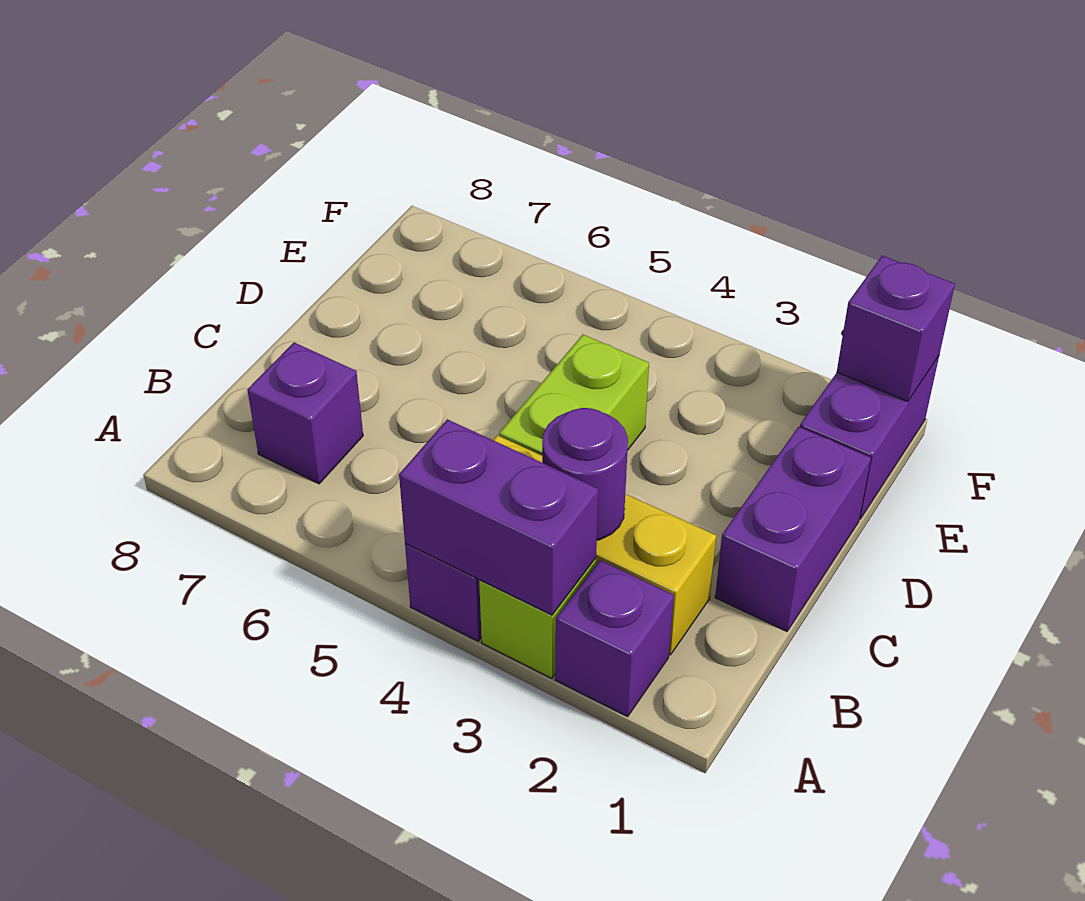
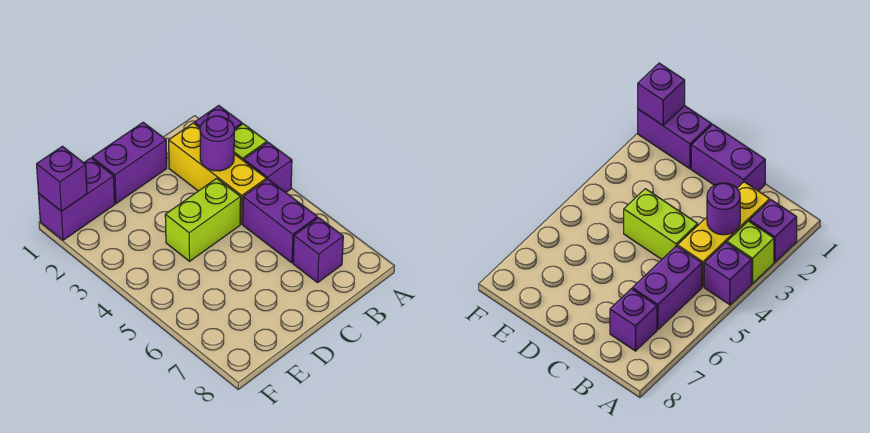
purple 1x2 brick [399,419,598,615] -> purple 1x2 brick moved to [243,179,317,263]

